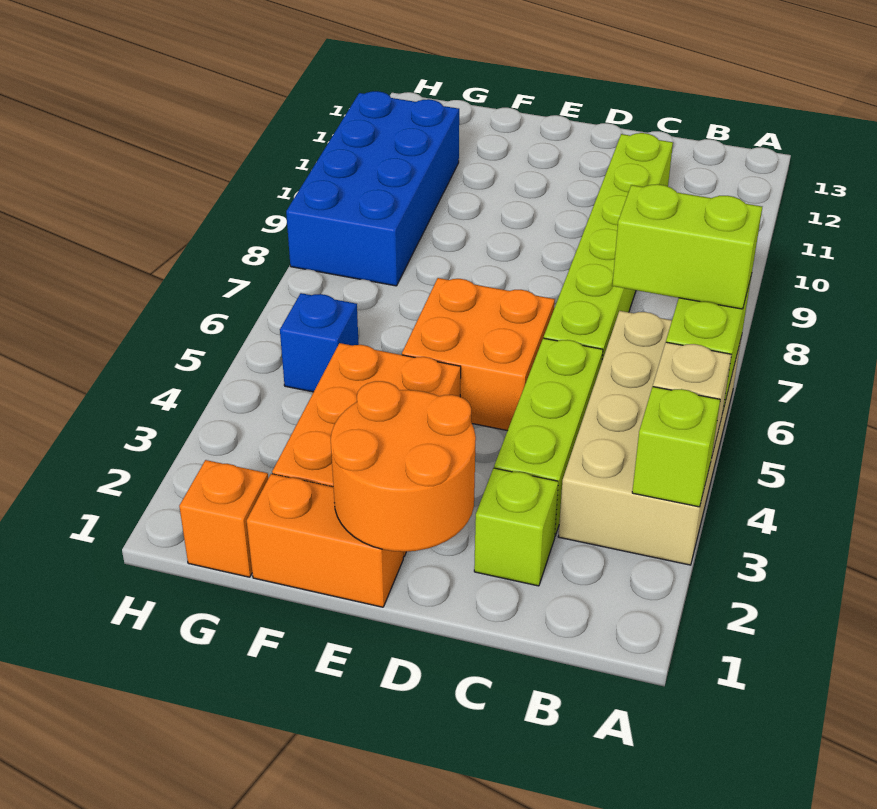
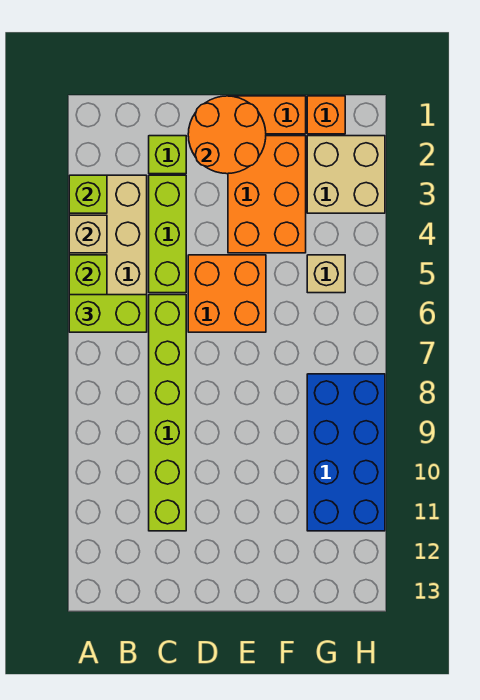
none -> tan 2x2 brick [307,136,385,213]
blue 1x1 brick [280,293,359,392] -> tan 1x1 brick [307,255,345,293]

